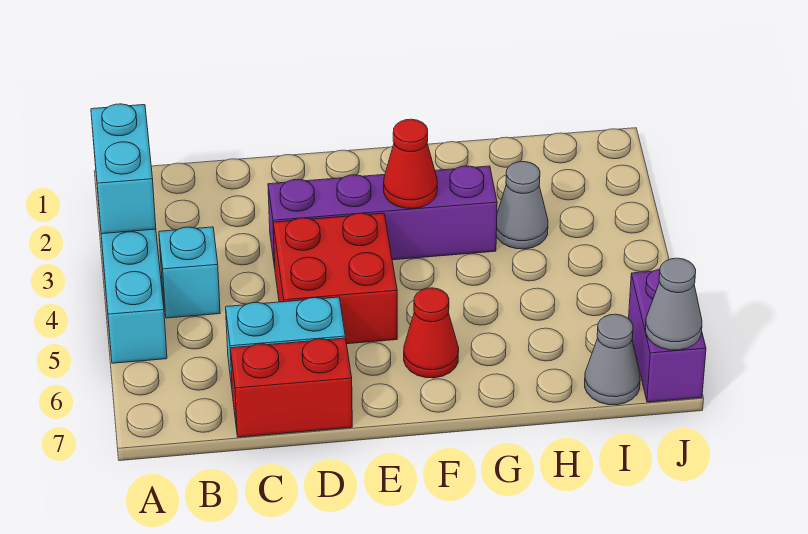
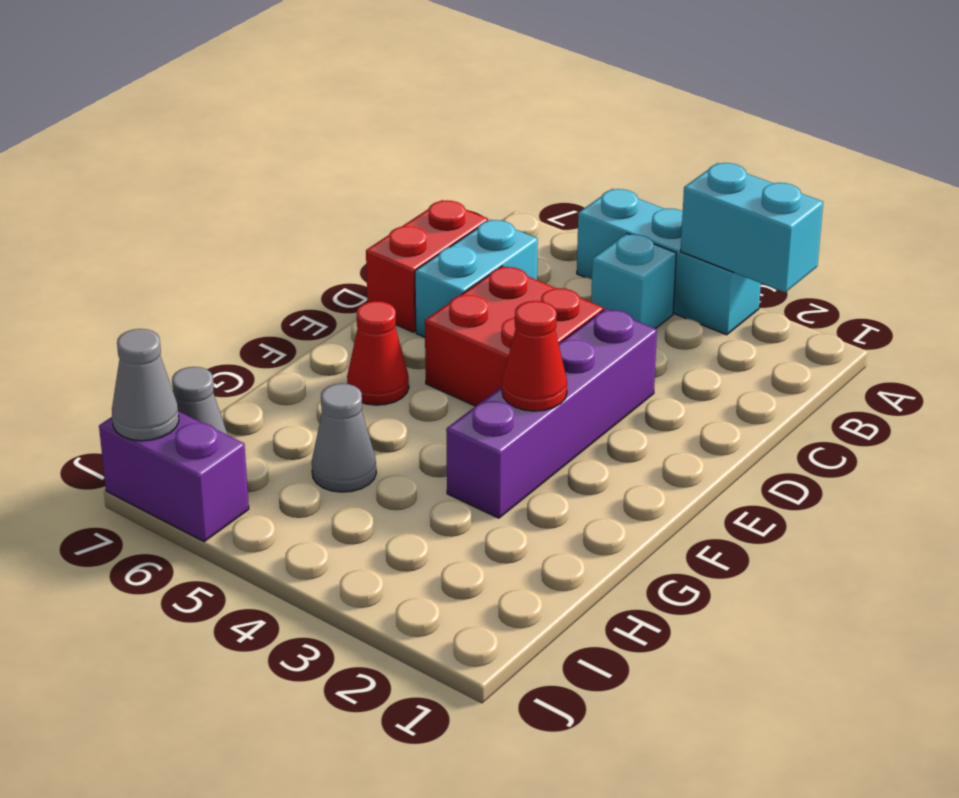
grey 1x1 cone [496,161,548,249] -> grey 1x1 cone moved to [312,384,376,492]

